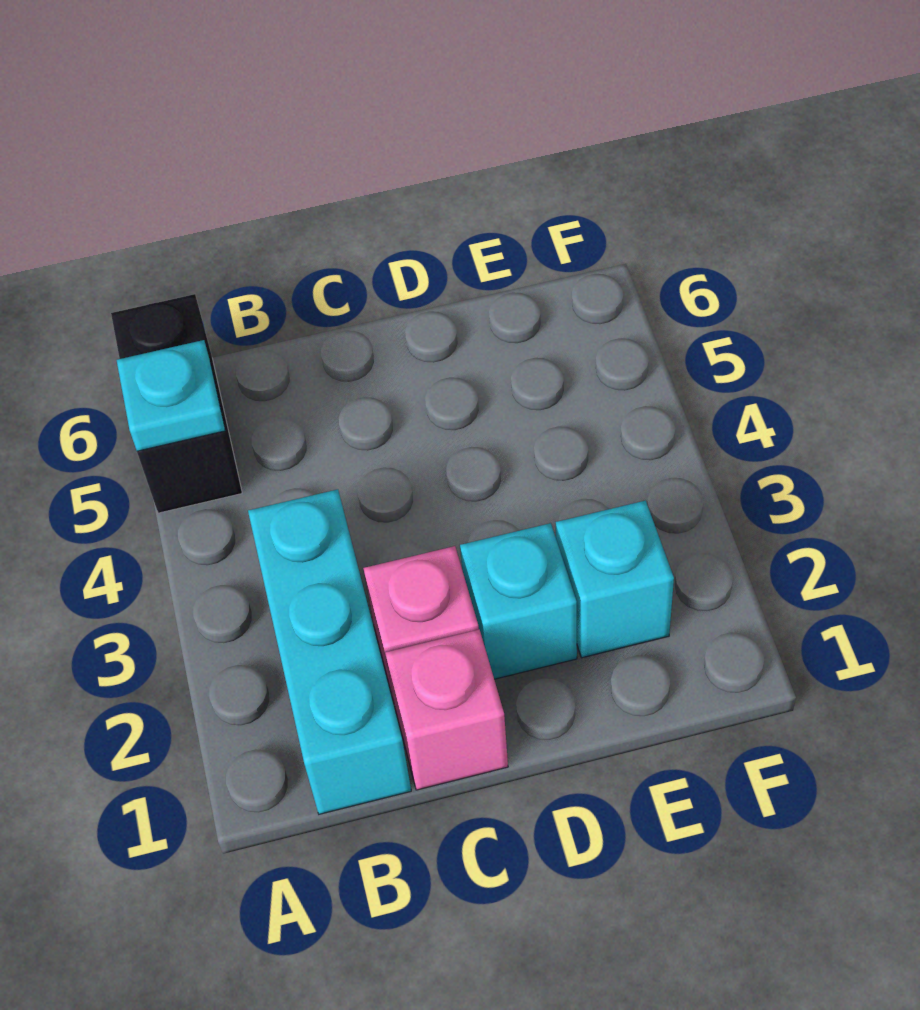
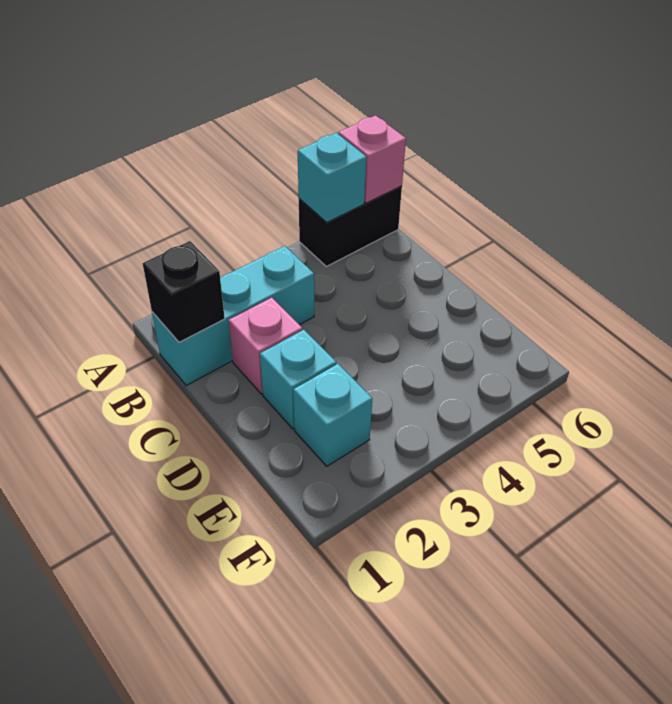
cyan 1x1 plate [117,340,225,451] -> cyan 1x1 brick [298,133,366,223]
none -> black 1x1 brick [143,241,225,342]
pink 1x1 brick [385,630,508,790] -> pink 1x1 brick moved to [338,115,406,203]

